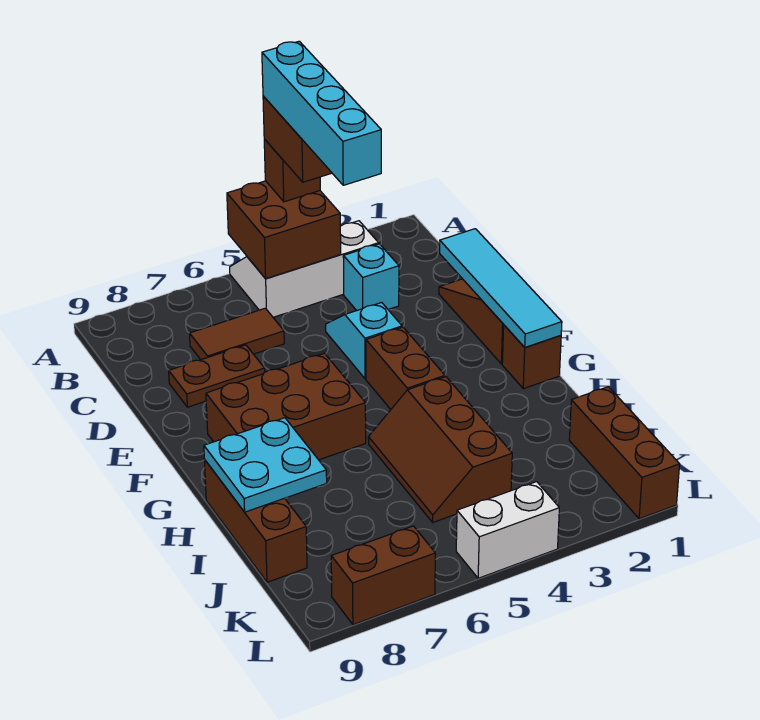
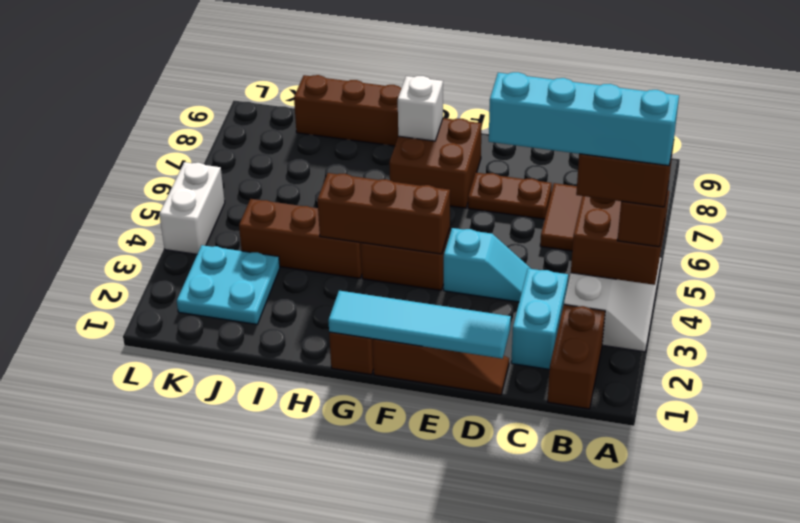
cyan 1x1 brick [343,244,399,311] -> cyan 1x2 brick [511,268,568,369]
brown 1x2 plate [169,345,265,407] -> brown 1x2 plate turned to [468,173,552,219]
brown 2x3 brick [206,353,366,460] -> brown 2x2 brick [389,118,482,208]
none -> white 1x1 brick [398,76,443,141]
cyan 2x2 plate [204,418,327,512] -> cyan 2x2 plate moved to [177,245,280,324]
brown 1x3 brick [569,387,680,519] -> brown 1x3 brick moved to [317,173,450,254]
brown 1x2 brick [331,526,435,625] -> brown 1x2 brick moved to [548,305,605,409]

